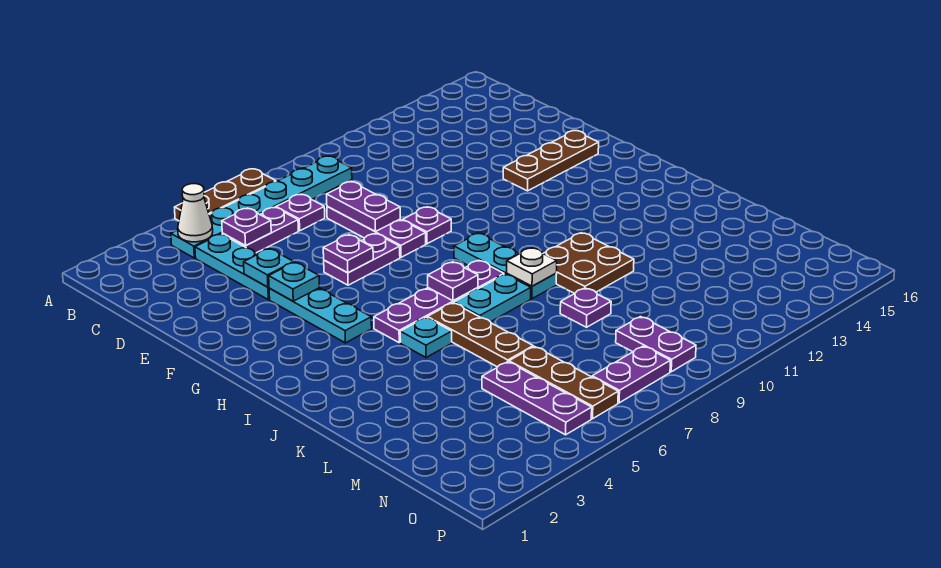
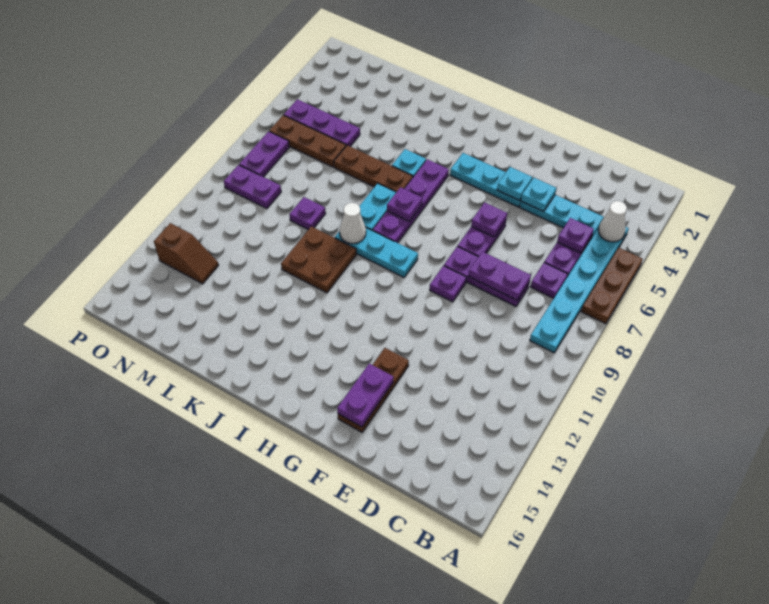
none -> purple 1x2 plate [337,364,394,427]
white 1x1 plate [507,248,557,286] -> white 1x1 cone [340,203,366,244]
none -> brown 1x2 slope [154,223,219,284]

